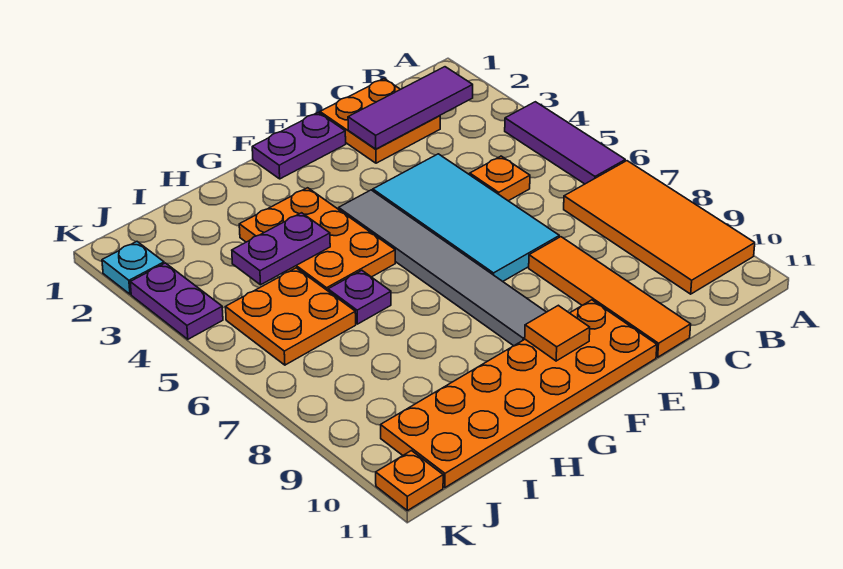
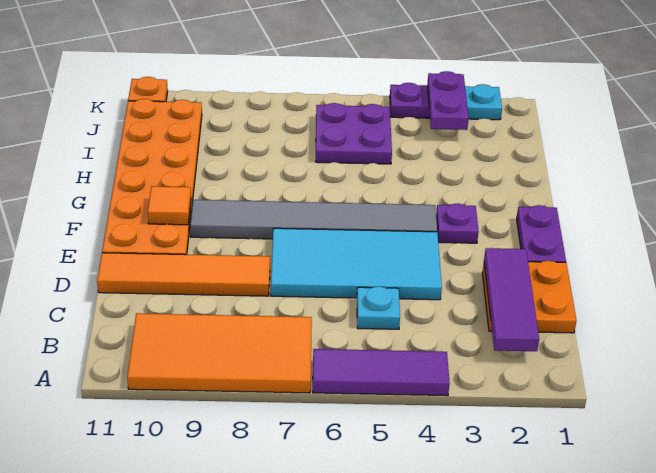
orange 1x1 plate [470,156,530,201] -> cyan 1x1 plate [357,286,400,329]
orange 2x3 plate [239,188,395,291] -> none
purple 1x2 plate [232,213,330,285] -> purple 1x2 plate moved to [427,71,469,130]
purple 1x1 plate [328,270,391,324] -> purple 1x1 plate moved to [436,203,479,243]
orange 2x2 plate [226,268,356,365] -> purple 2x2 plate [316,103,392,164]

